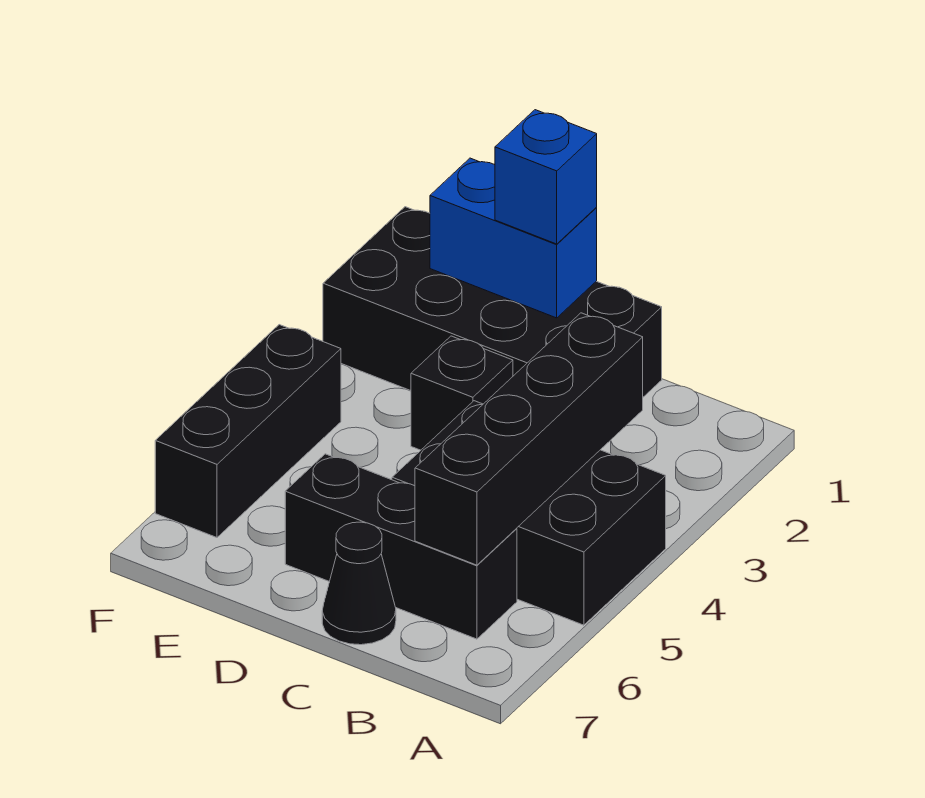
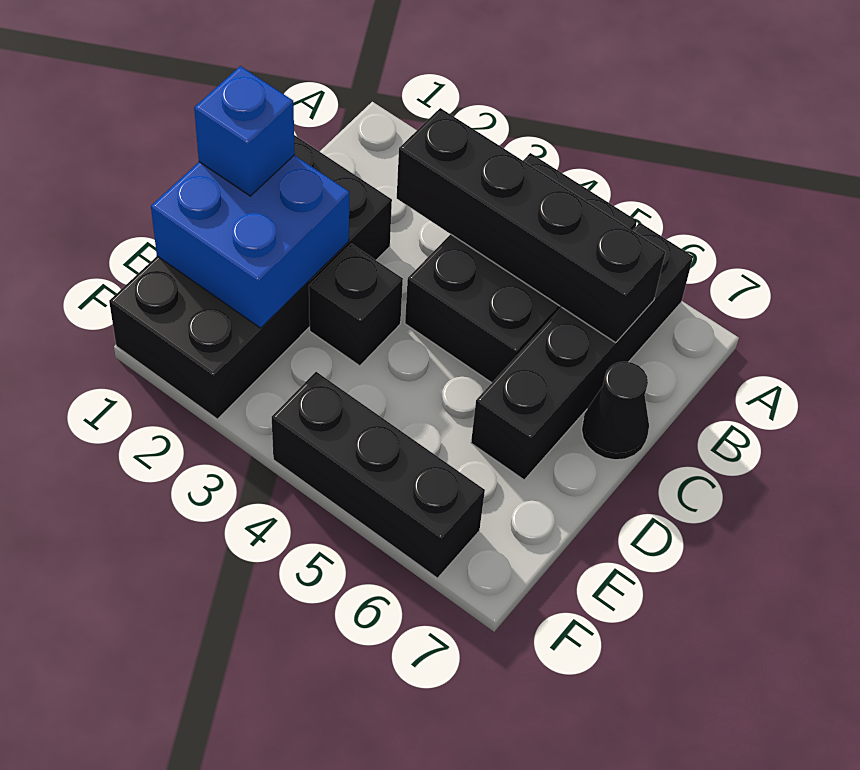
black 1x3 brick [285,454,517,639] -> black 1x4 brick [471,223,693,480]
blue 1x2 brick [430,158,597,318] -> blue 2x2 brick [151,155,350,328]

